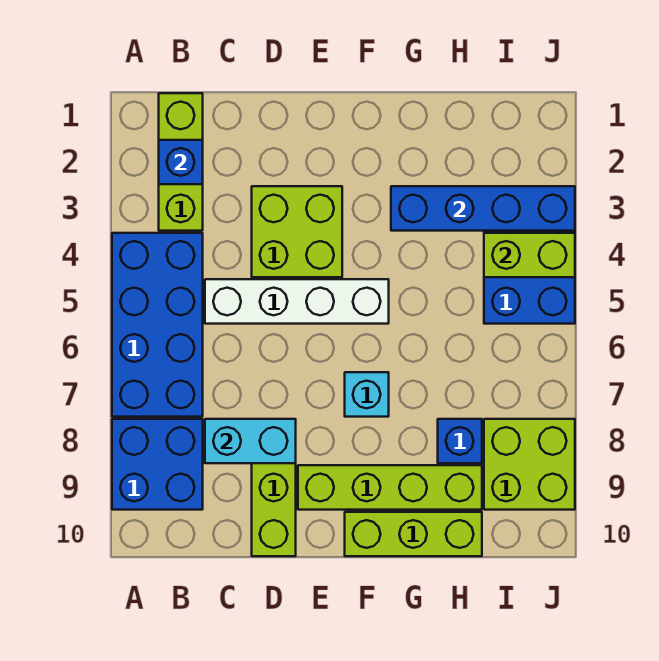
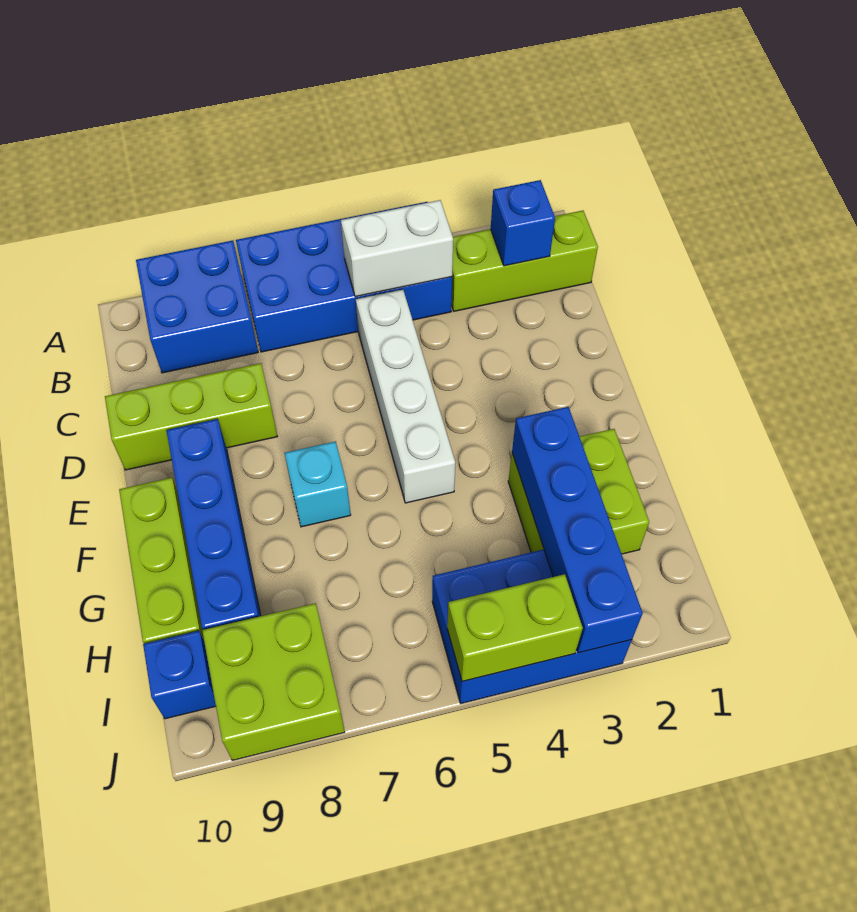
none -> white 1x2 brick [341,200,453,297]
cyan 1x2 brick [205,419,296,463] -> none
lime 2x2 brick [252,186,342,277] -> lime 2x2 brick moved to [508,429,649,554]
lime 1x4 brick [298,465,482,510] -> blue 1x4 brick [166,419,261,630]
blue 1x1 brick [438,419,482,463] -> blue 1x1 brick moved to [143,631,216,719]
lime 1x2 brick [484,233,575,277] -> lime 1x2 brick turned to [447,574,583,681]

